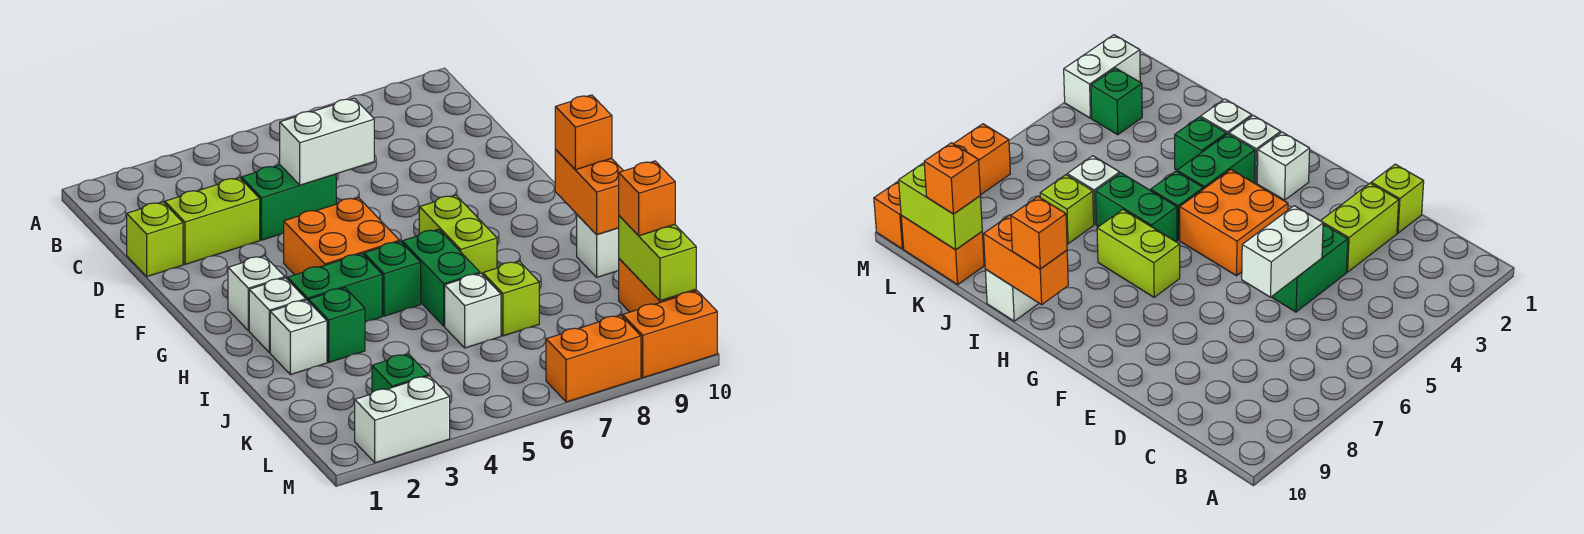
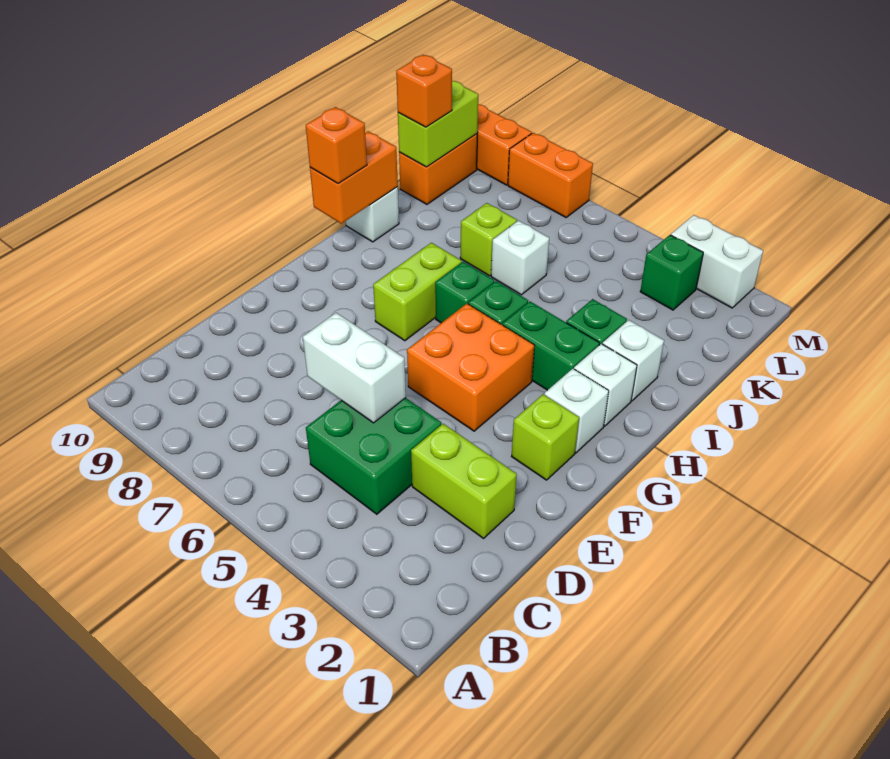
lime 1x1 brick [127,202,183,277] -> lime 1x1 brick moved to [512,394,579,480]
green 1x2 brick [241,165,336,240] -> green 2x2 brick [306,398,441,514]
green 1x2 brick [402,229,480,326] -> green 1x1 brick [435,262,494,323]

